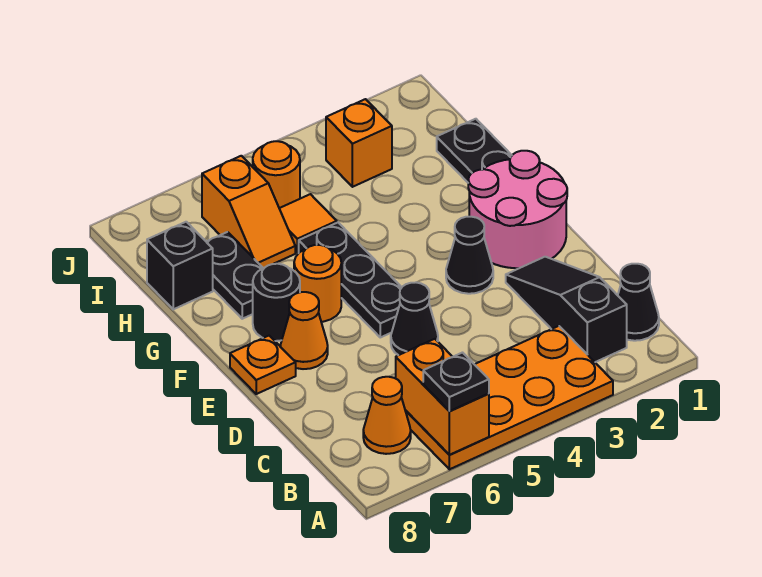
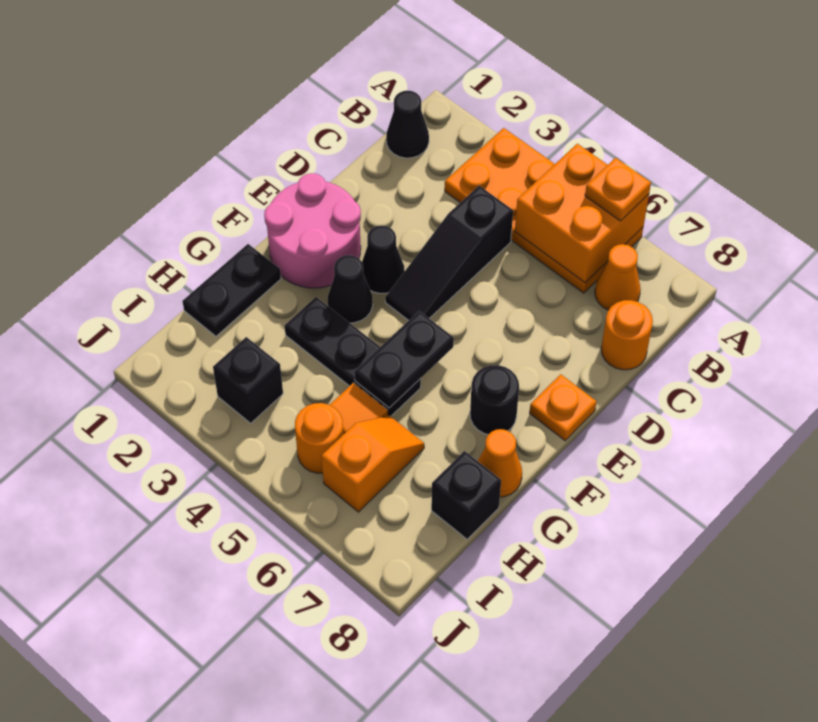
orange 1x2 brick [396,339,489,455] -> orange 2x2 brick [515,144,649,283]
black 1x1 plate [423,353,489,411] -> orange 1x1 plate [585,158,651,221]
black 1x3 slope [506,257,627,362] -> black 1x3 slope moved to [385,186,513,320]
black 1x1 cone [391,283,438,355] -> black 1x1 cone moved to [328,255,373,323]
black 1x3 plate [299,223,402,337] -> black 1x3 plate turned to [285,297,421,416]
orange 1x1 cone [280,292,328,369] -> orange 1x1 cone moved to [478,429,522,497]
orange 1x1 round brick [294,245,341,322] -> orange 1x1 round brick moved to [601,300,653,370]
black 1x2 plate [206,232,263,319] -> black 1x2 plate moved to [354,311,454,408]
orange 1x1 brick [326,99,392,187] -> black 1x1 brick [213,337,283,423]

